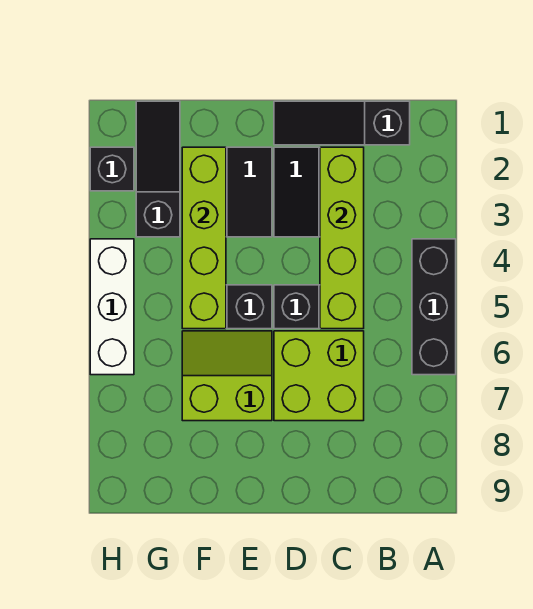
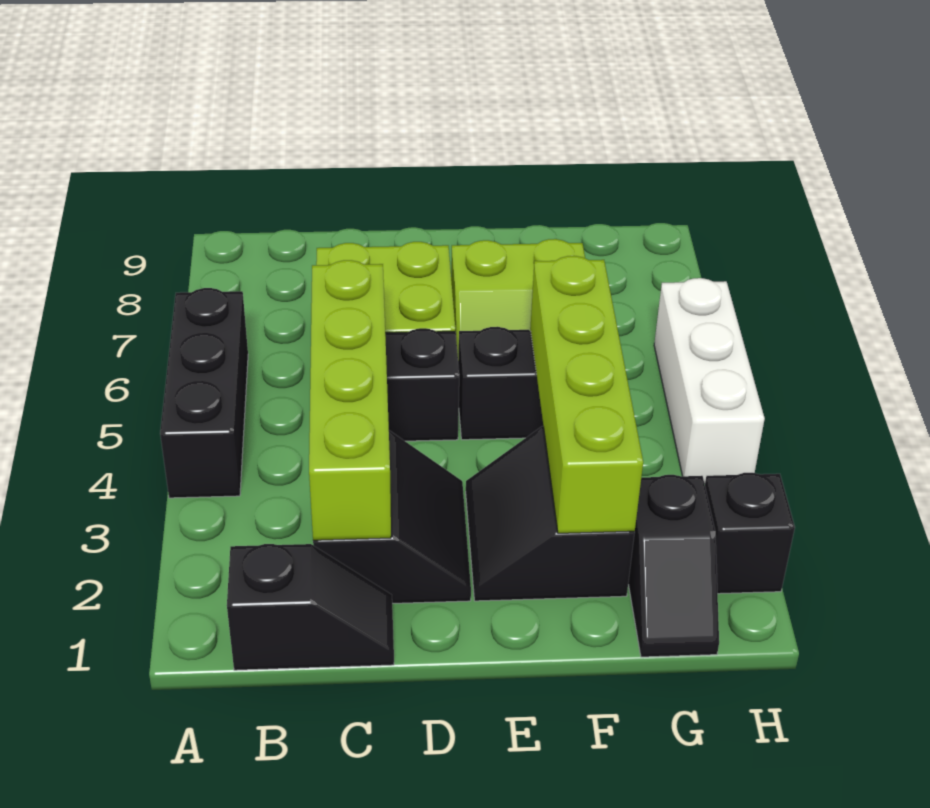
black 1x3 slope [274,101,410,145] -> black 1x2 slope [227,544,394,670]
black 1x3 slope [136,101,180,237] -> black 1x2 slope [628,475,719,657]

